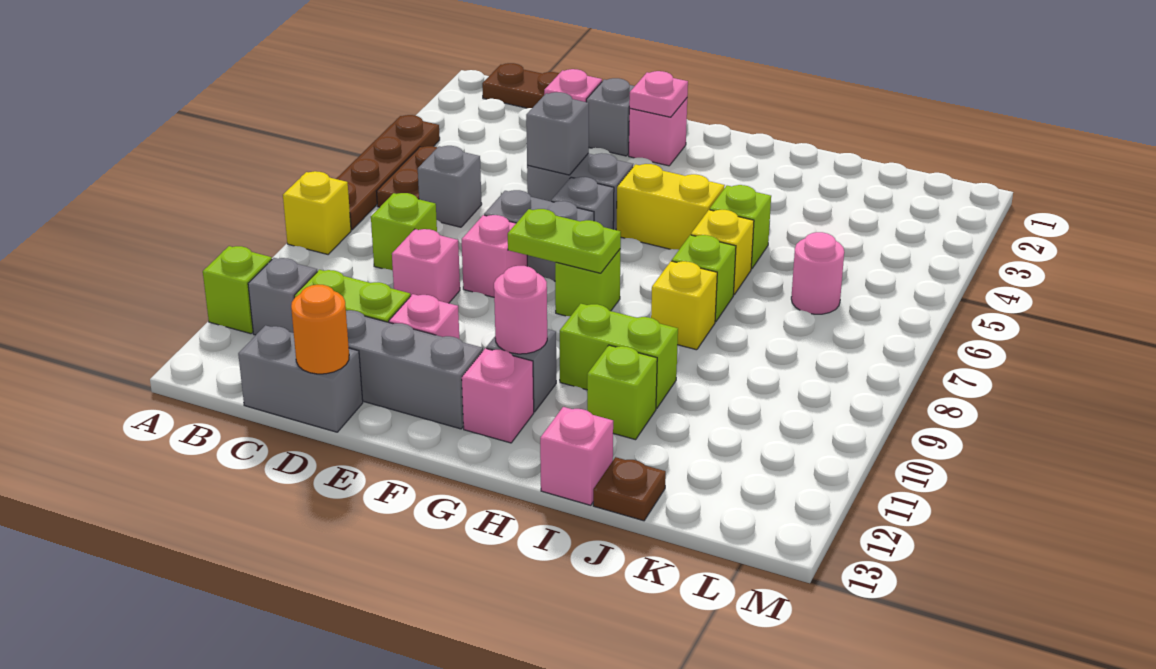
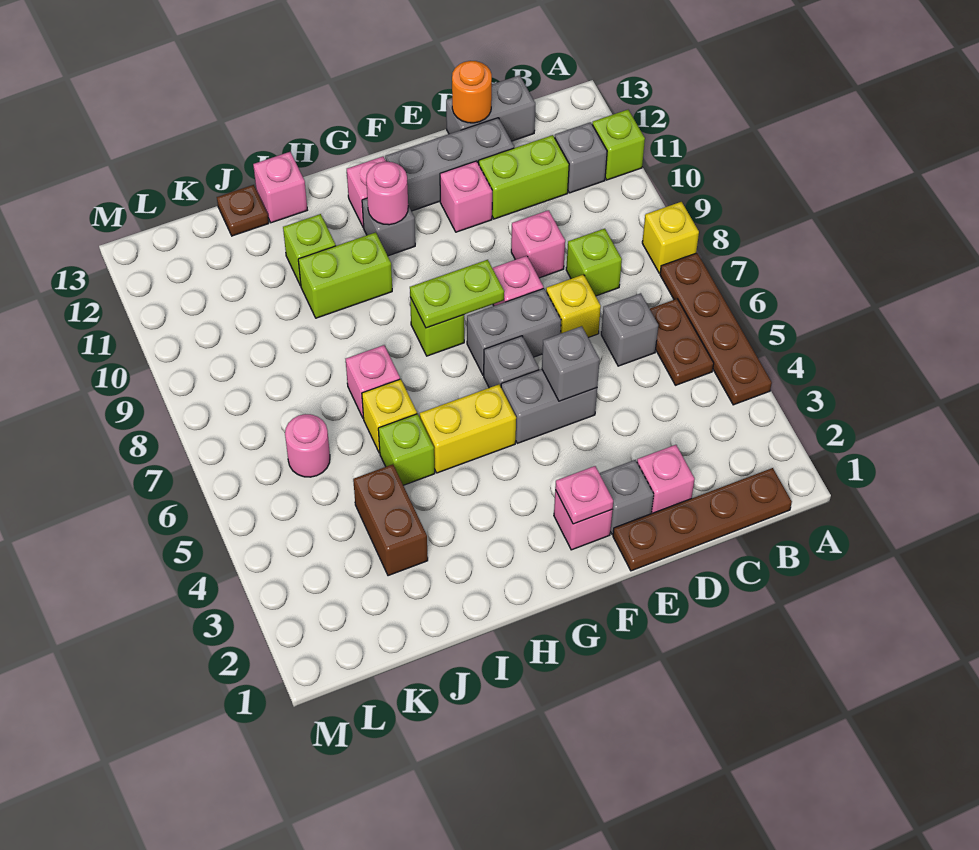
lime 1x1 brick [672,235,736,322] -> pink 1x1 brick [346,345,400,418]
yellow 1x1 brick [651,261,717,350] -> yellow 1x1 brick moved to [546,275,601,338]
none -> brown 1x2 brick [353,464,428,576]

